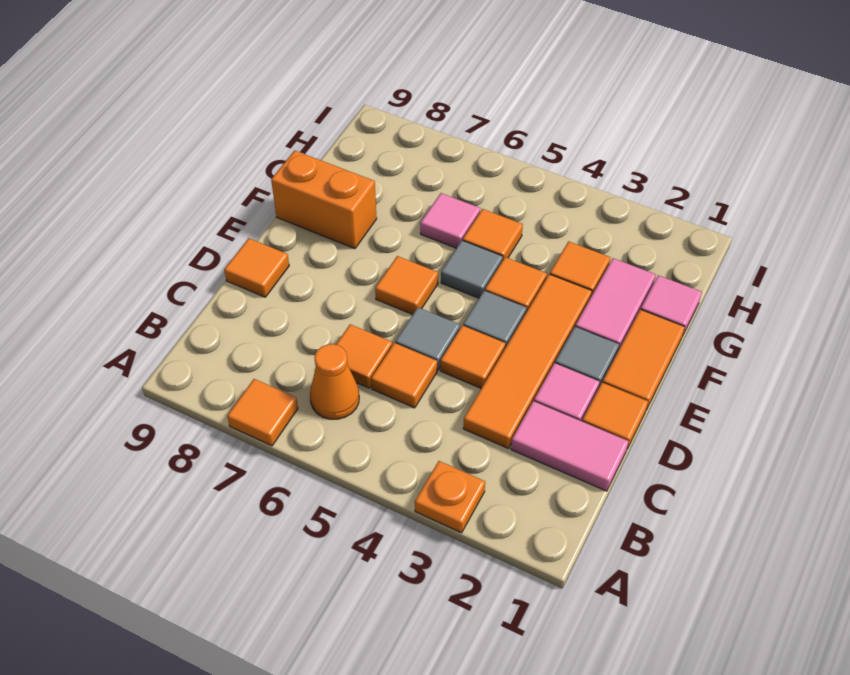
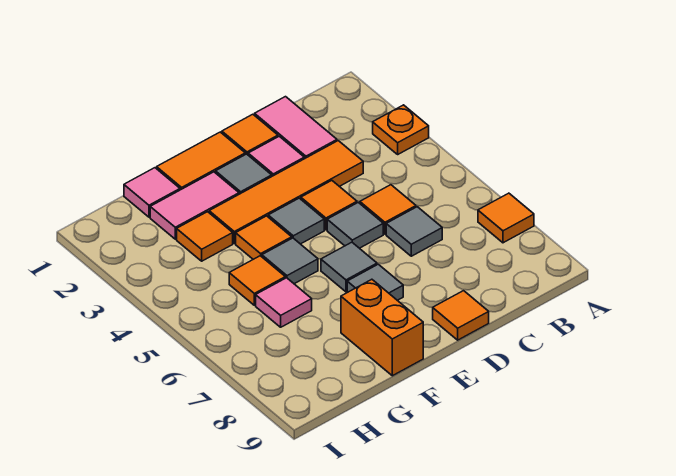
orange 1x1 cone [310,344,359,419] -> none
orange 1x1 tile [336,324,392,388] -> grey 1x1 tile [386,207,442,256]
orange 1x1 tile [375,256,438,315] -> grey 1x1 tile [321,242,377,292]
none -> grey 1x1 tile [347,264,403,300]

